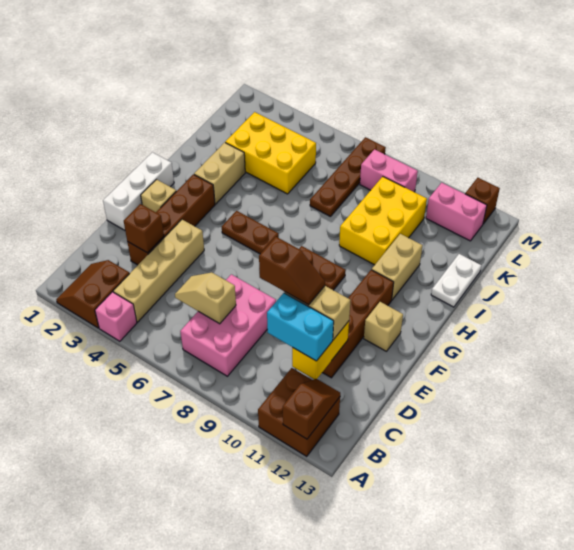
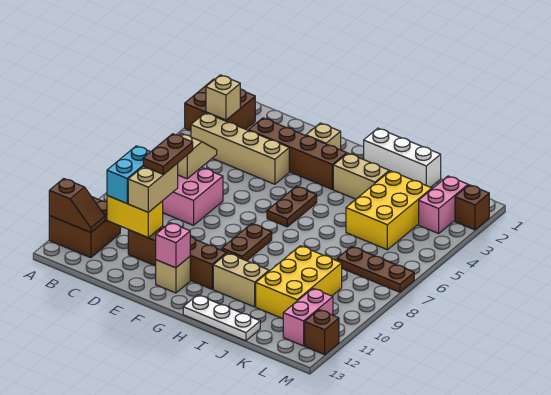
brown 2x2 slope [56,260,130,328] -> brown 2x2 brick [185,79,255,131]
pink 1x1 brick [95,292,137,341] -> pink 1x1 brick moved to [156,223,190,268]
none -> tan 1x1 brick [206,75,240,120]
brown 1x1 brick [124,204,164,253] -> brown 1x1 brick moved to [455,185,489,230]
brown 1x2 slope [259,237,325,305] -> brown 1x2 plate [143,134,193,174]
white 1x3 brick [103,152,174,230] -> white 1x3 brick moved to [364,128,441,187]
yellow 2x3 brick [339,177,427,265] -> yellow 2x3 brick turned to [256,246,342,319]
white 1x2 plate [431,254,481,307] -> white 1x3 plate [183,295,260,341]
brown 1x4 plate [310,137,386,217] -> brown 1x3 plate [337,247,414,292]
pink 1x2 brick [360,149,418,192] -> pink 1x2 brick moved to [419,176,468,233]

